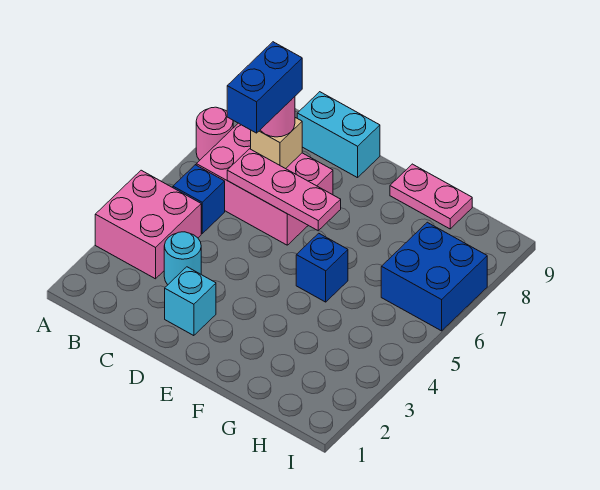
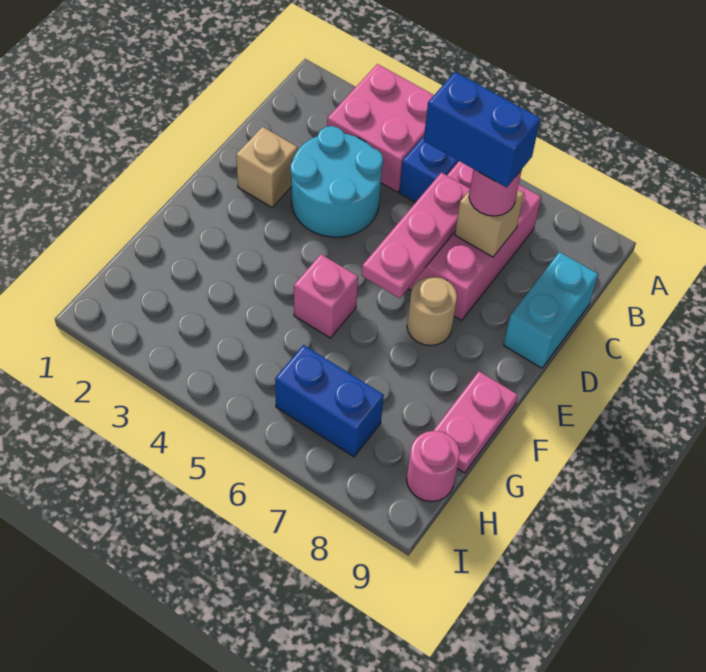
pink 1x1 round brick [196,107,233,160] -> pink 1x1 round brick moved to [407,431,460,502]
cyan 1x1 round brick [164,232,201,285] -> cyan 2x2 round brick [290,126,383,237]
cyan 1x1 brick [165,267,216,336] -> tan 1x1 brick [236,127,298,207]
none -> tan 1x1 round brick [407,277,457,346]
blue 1x1 brick [296,233,348,302] -> pink 1x1 brick [294,254,358,338]
blue 2x2 brick [381,222,487,331] -> blue 1x2 brick [275,345,384,457]

